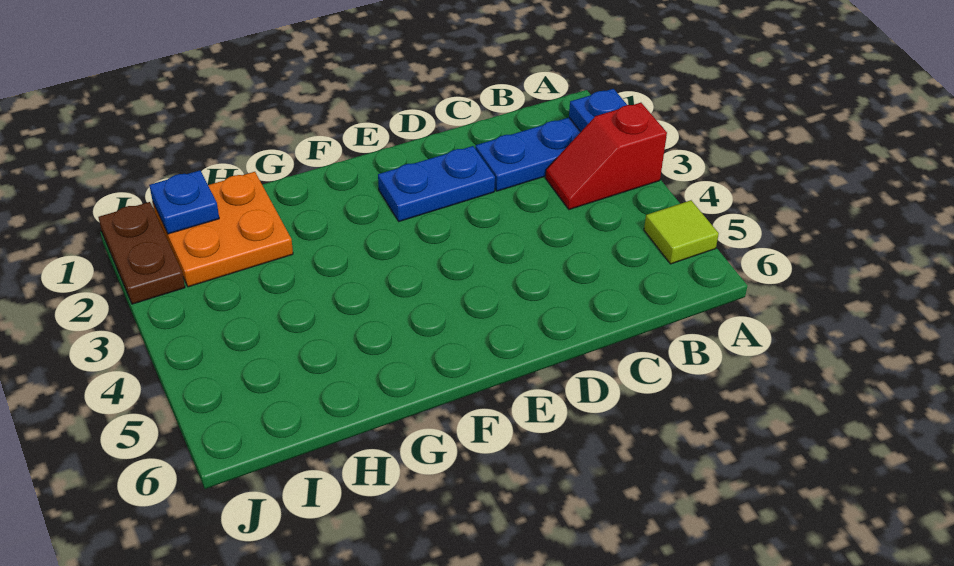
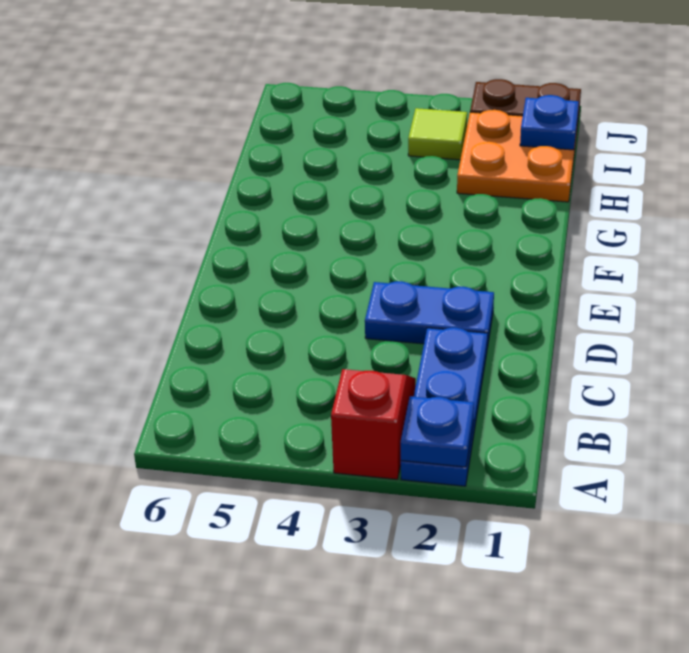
lime 1x1 tile [644,200,719,264] -> lime 1x1 tile moved to [408,108,467,160]
blue 1x2 plate [378,146,495,221] -> blue 1x2 plate turned to [365,281,494,348]

